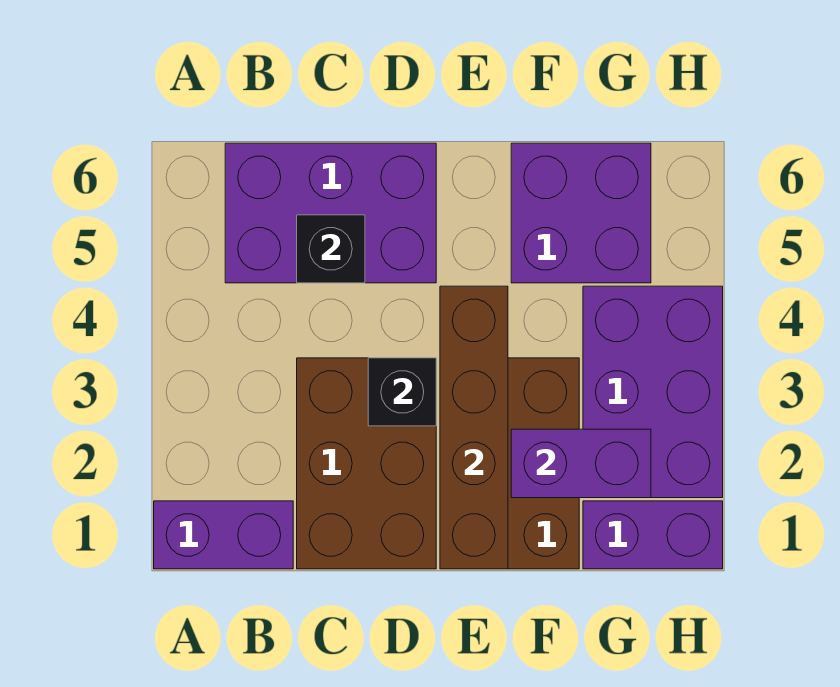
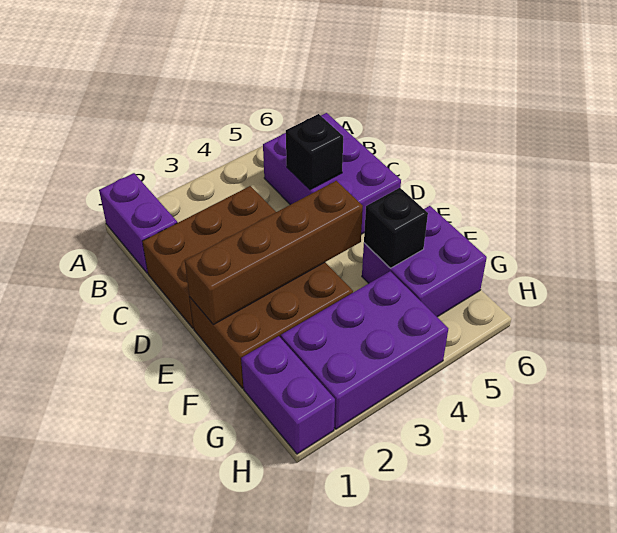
black 1x1 brick [368,358,436,426] -> black 1x1 brick moved to [364,188,428,268]
purple 1x2 brick [511,429,651,498] -> none

